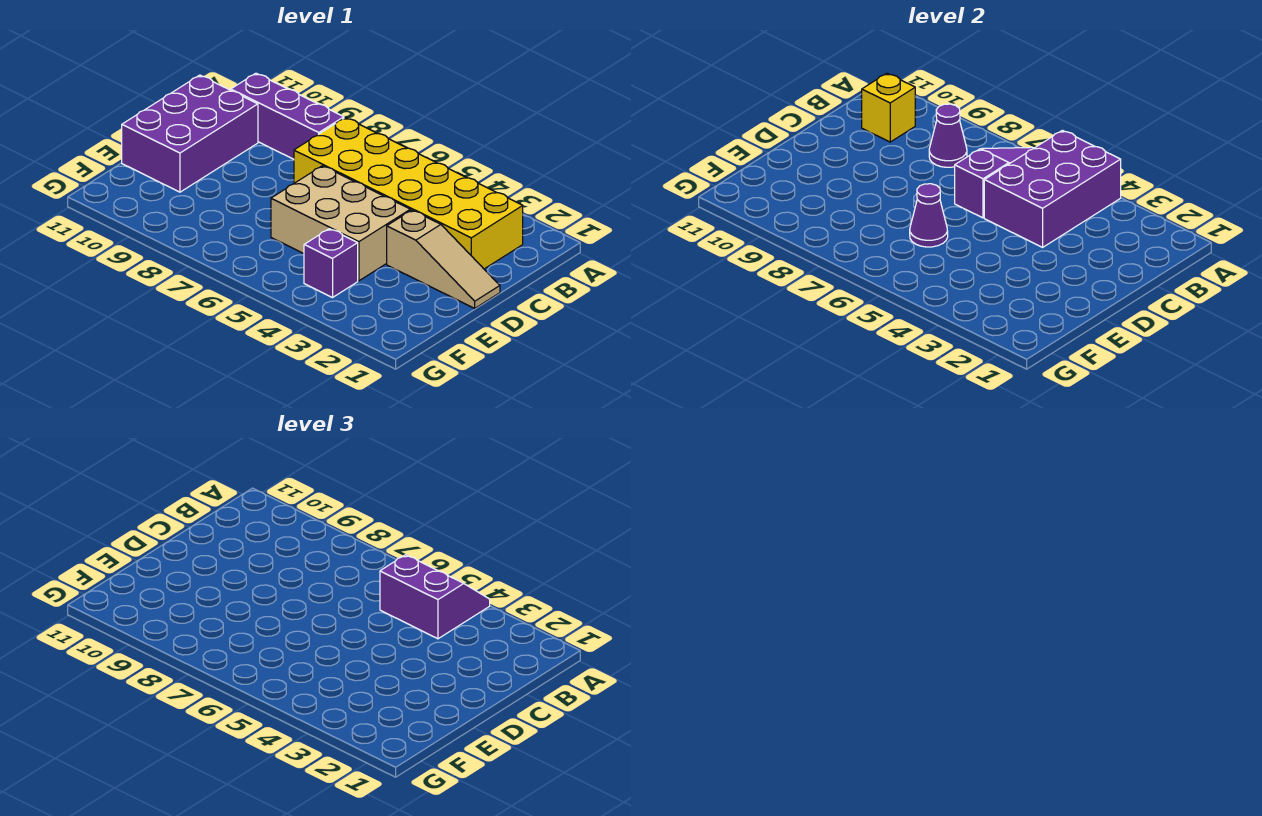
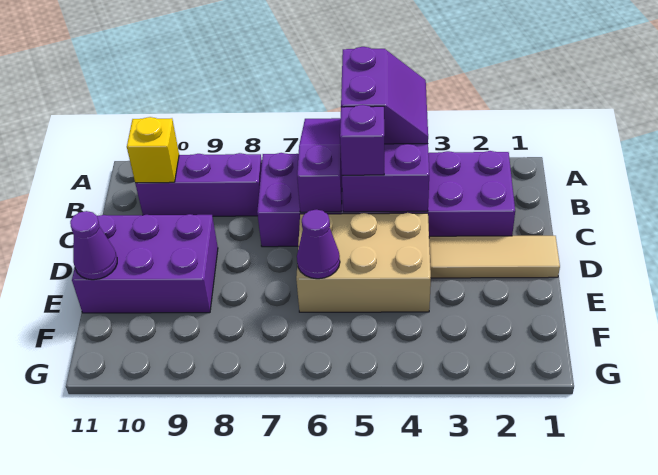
purple 2x2 slope [380,555,490,639] -> purple 2x2 slope turned to [341,47,428,144]
yellow 2x6 brick [294,118,523,269] -> purple 2x6 brick [257,151,515,247]
purple 1x1 cone [929,104,967,167] -> purple 1x1 cone moved to [70,211,117,280]
purple 2x3 brick [122,75,258,192] -> purple 2x3 brick turned to [72,214,218,313]
tan 1x3 slope [387,210,500,308] -> tan 1x3 tile [429,236,560,278]
purple 1x1 brick [304,229,358,298] -> purple 1x1 brick moved to [340,105,384,175]

